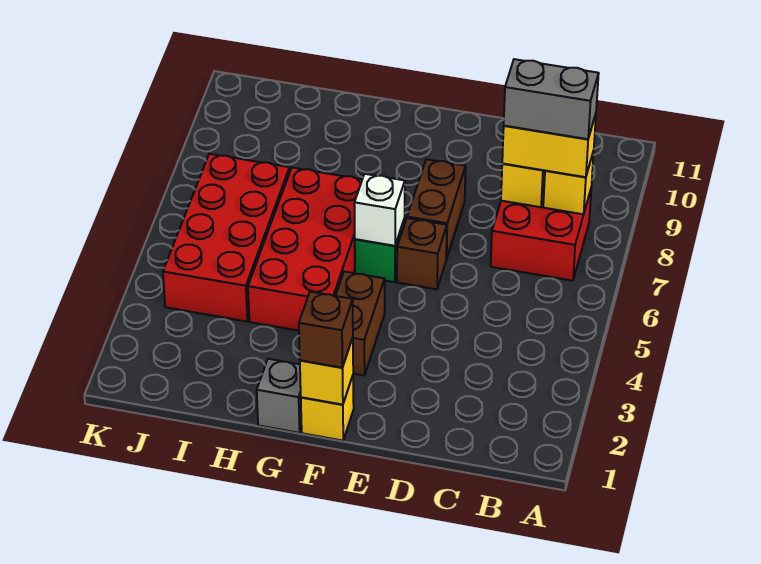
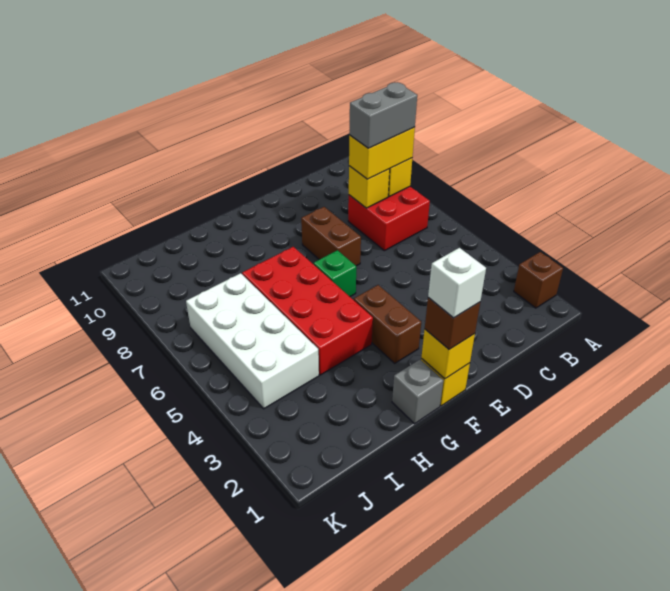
brown 1x1 brick [397,218,447,289] -> brown 1x1 brick moved to [514,252,563,308]
white 1x1 brick [354,174,405,246] -> white 1x1 brick moved to [428,248,486,318]
red 2x4 brick [163,154,290,322] -> white 2x4 brick [186,273,319,409]

